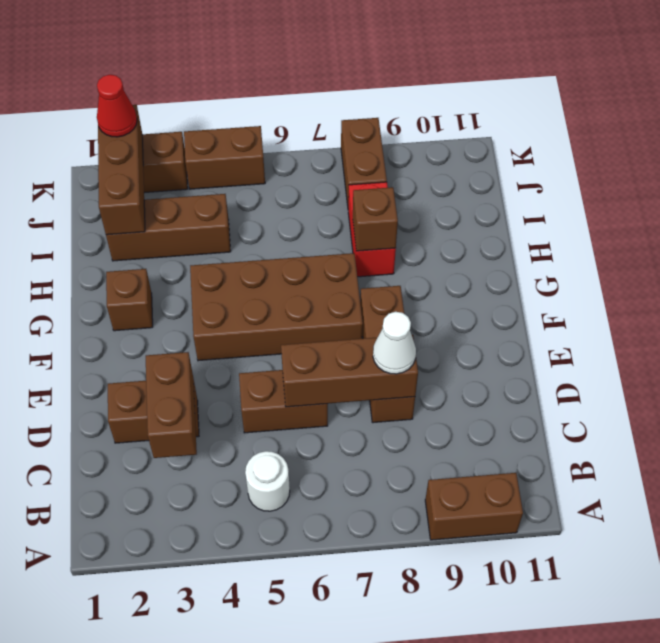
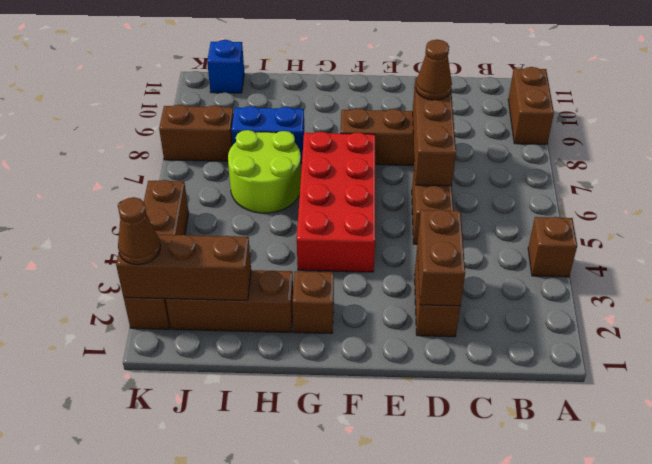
white 1x1 round brick [245,451,290,511] -> none
brown 1x2 brick [146,352,197,458] -> brown 1x2 brick turned to [417,210,465,306]
white 1x1 cone [373,312,416,374] -> brown 1x1 cone [416,40,452,100]
brown 2x4 brick [190,253,363,361] -> red 2x4 brick [297,132,375,272]
none -> lime 2x2 round brick [228,130,301,213]
red 1x2 brick [348,182,396,277] -> blue 1x2 brick [232,106,304,163]
brown 1x1 brick [353,187,398,251] -> brown 1x1 brick moved to [528,217,577,277]
brown 1x3 brick [106,194,231,261] -> brown 1x3 brick turned to [166,270,293,332]
none -> blue 1x1 brick [207,40,244,93]
red 1x1 cone [97,75,137,137] -> brown 1x1 cone [118,197,160,265]

